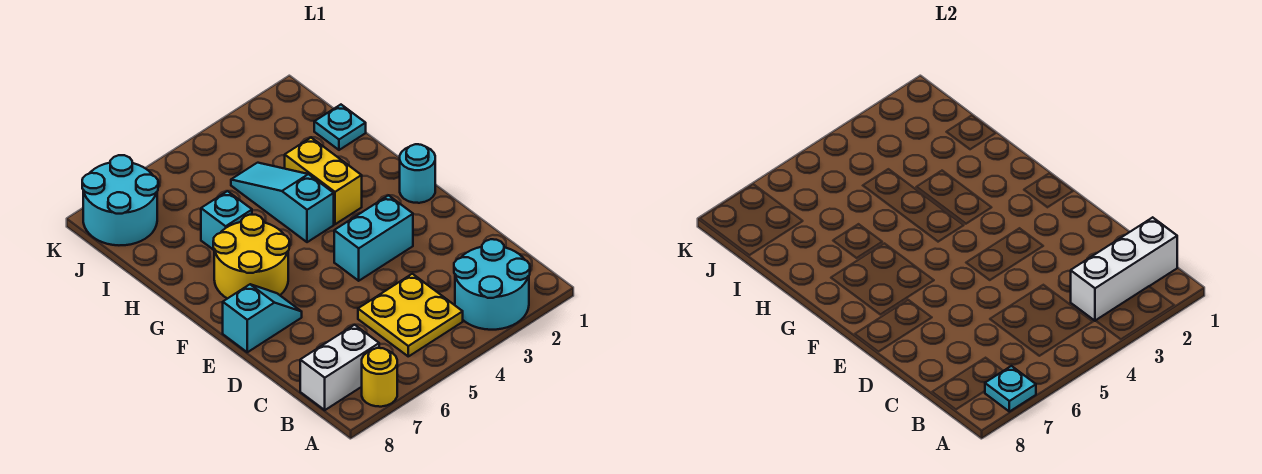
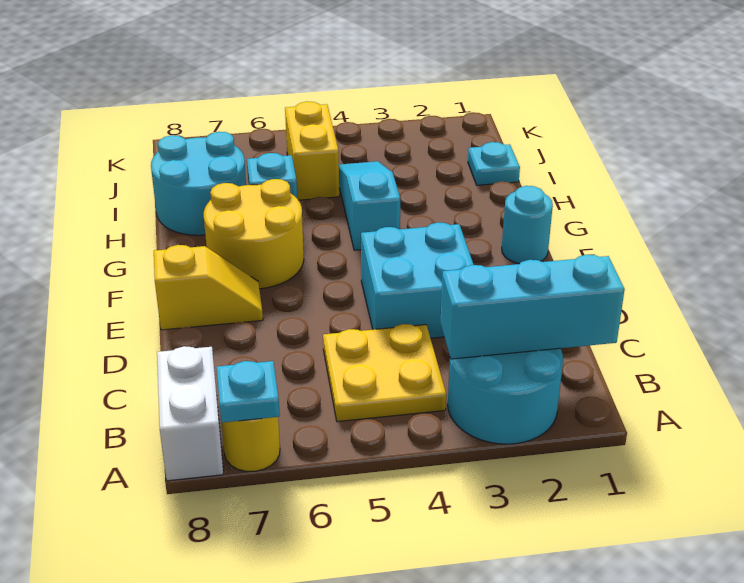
white 1x3 brick [1071,217,1177,321] -> cyan 1x3 brick [440,255,625,359]
white 1x2 brick [300,325,379,410] -> white 1x2 brick turned to [157,346,223,481]
cyan 1x2 brick [334,195,413,281] -> cyan 2x2 brick [361,222,474,338]
cyan 1x2 slope [223,284,302,352] -> yellow 1x2 slope [154,245,263,330]
yellow 1x2 brick [285,138,362,224] -> yellow 1x2 brick moved to [285,102,339,200]
cyan 2x2 round brick [82,155,158,245] -> cyan 2x2 round brick moved to [151,132,246,235]

